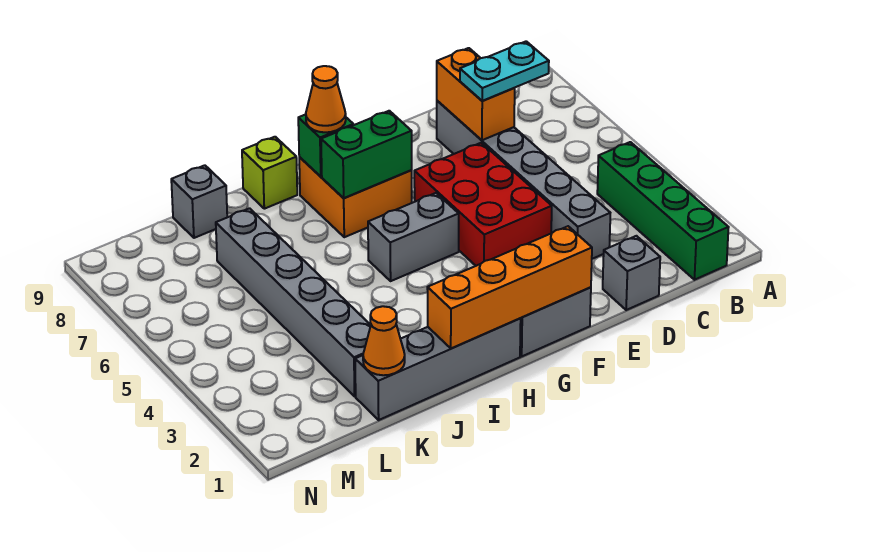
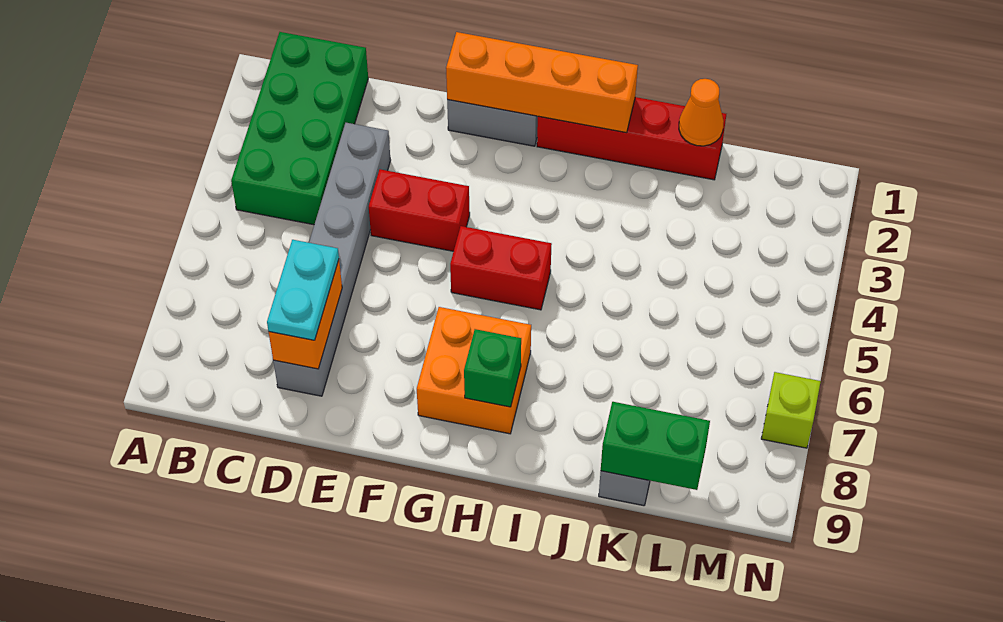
green 1x4 brick [597,142,729,280] -> green 2x4 brick [231,32,368,225]
cyan 1x2 plate [460,41,549,101] -> cyan 1x2 plate turned to [267,240,339,340]
grey 1x1 brick [603,236,660,310] -> none
red 2x3 brick [414,143,552,266] -> red 1x2 brick [369,169,470,251]
grey 1x2 brick [368,193,459,281] -> red 1x2 brick [450,226,552,310]
green 1x2 brick [321,111,412,198] -> green 1x2 brick moved to [601,402,710,490]
grey 1x4 brick [355,318,521,420] -> red 1x4 brick [537,97,726,180]
orange 1x1 cone [306,66,346,132] -> none
lime 1x1 brick [242,137,297,209] -> lime 1x1 brick moved to [761,372,821,448]
grey 1x6 brick [216,208,371,396] -> none

